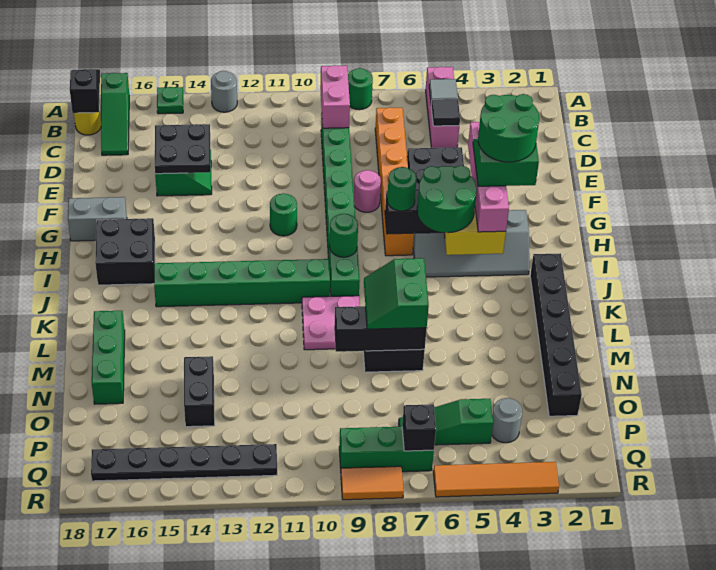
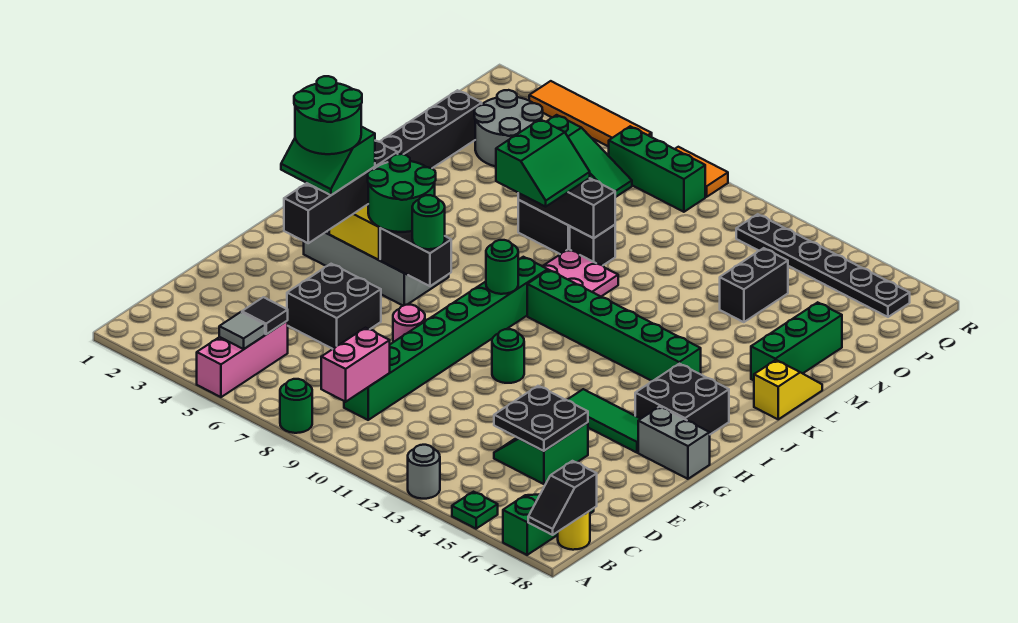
orange 1x6 brick [375,107,414,256] -> none
pink 1x4 brick [468,122,509,232] -> black 1x4 brick [284,141,398,243]
none -> green 1x3 tile [567,389,640,453]
none -> yellow 1x2 slope [754,360,822,419]
grey 1x1 round brick [492,398,522,443] -> grey 2x2 round brick [474,90,543,167]
black 1x1 brick [402,404,436,451] -> black 1x1 brick moved to [570,225,615,266]

